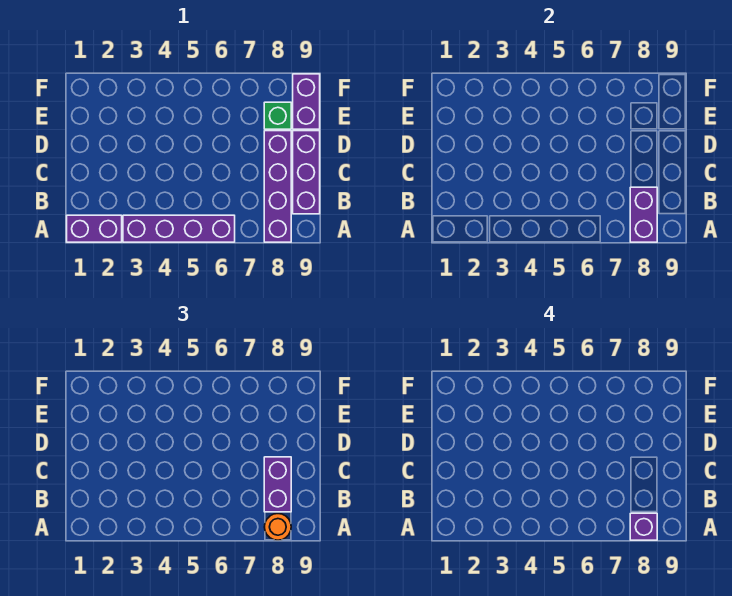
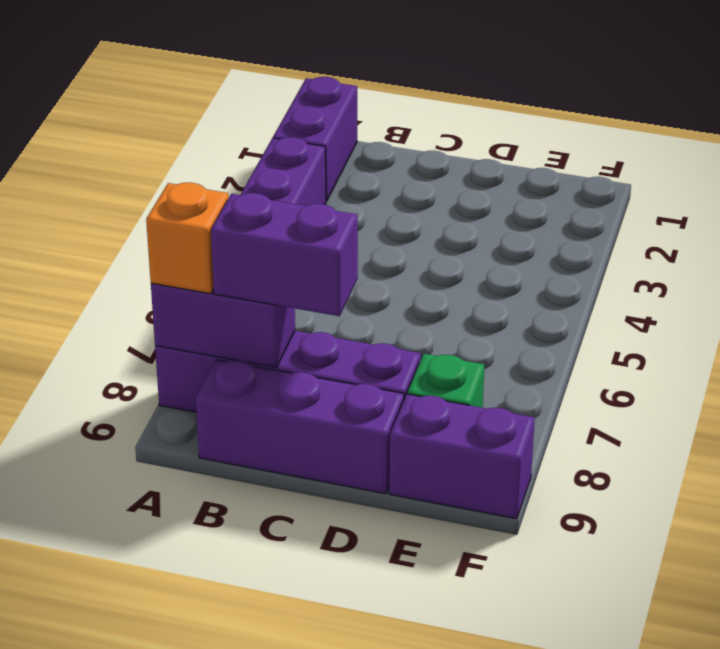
orange 1x1 round brick [265,514,291,540] -> orange 1x1 brick [146,182,229,294]
purple 1x1 brick [630,513,657,540] -> none

